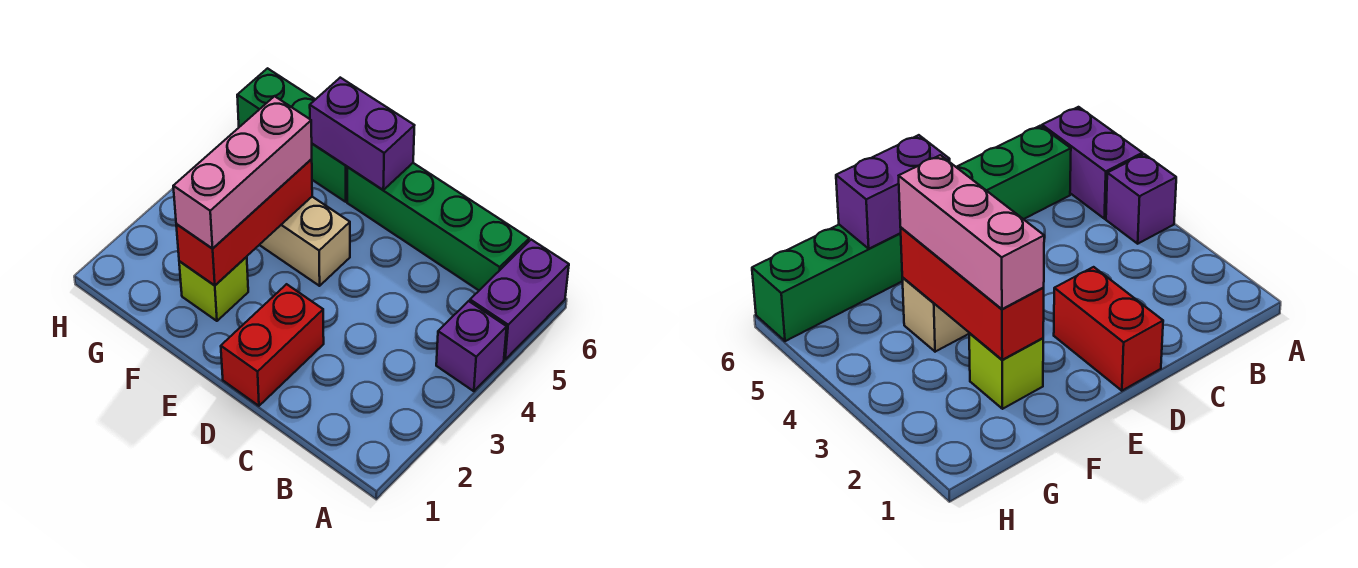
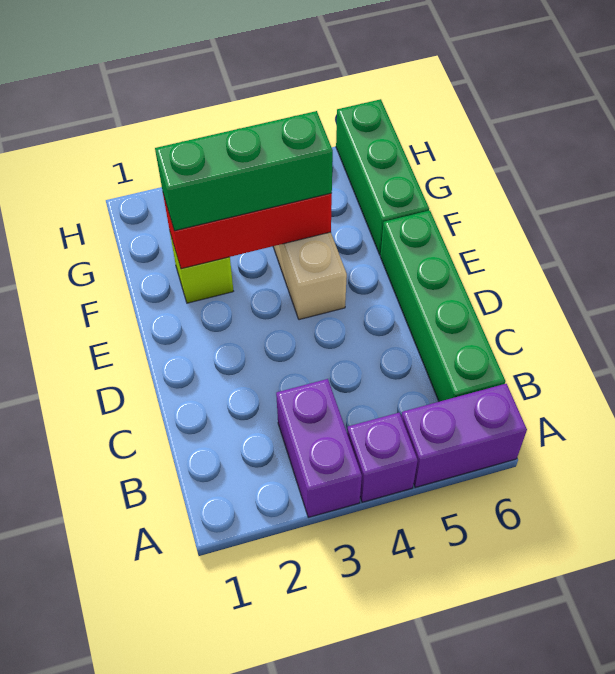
red 1x2 brick [221,284,324,406] -> none
purple 1x2 brick [310,78,415,190] -> purple 1x2 brick moved to [276,379,362,517]
pink 1x3 brick [173,96,312,249] -> green 1x3 brick [155,111,333,231]

